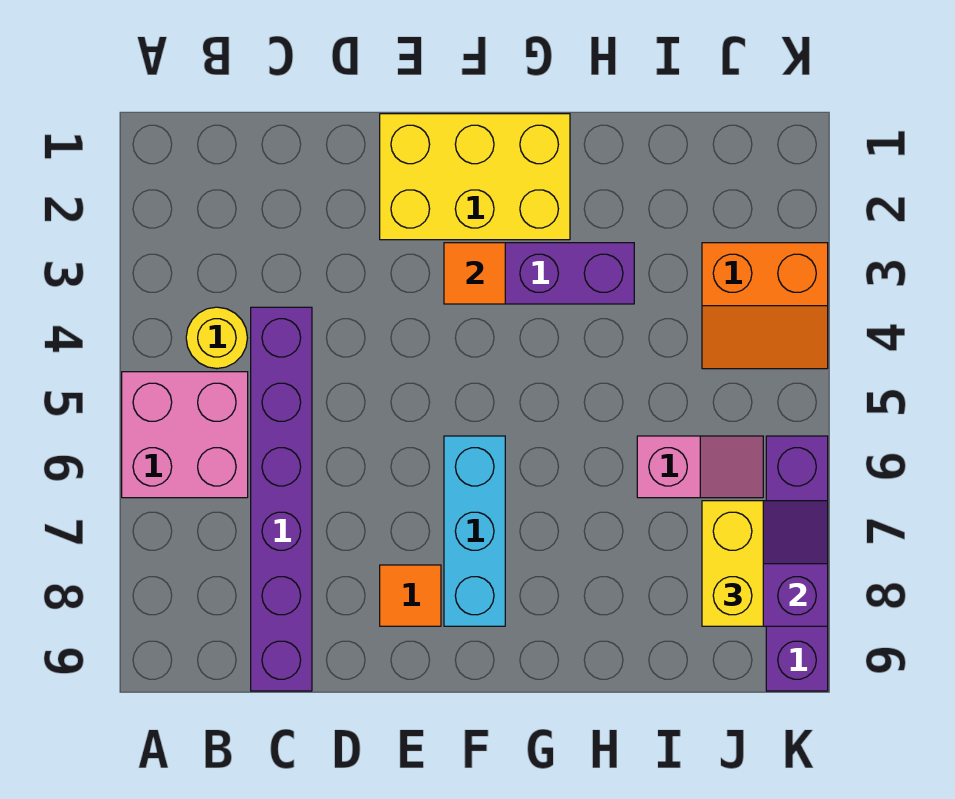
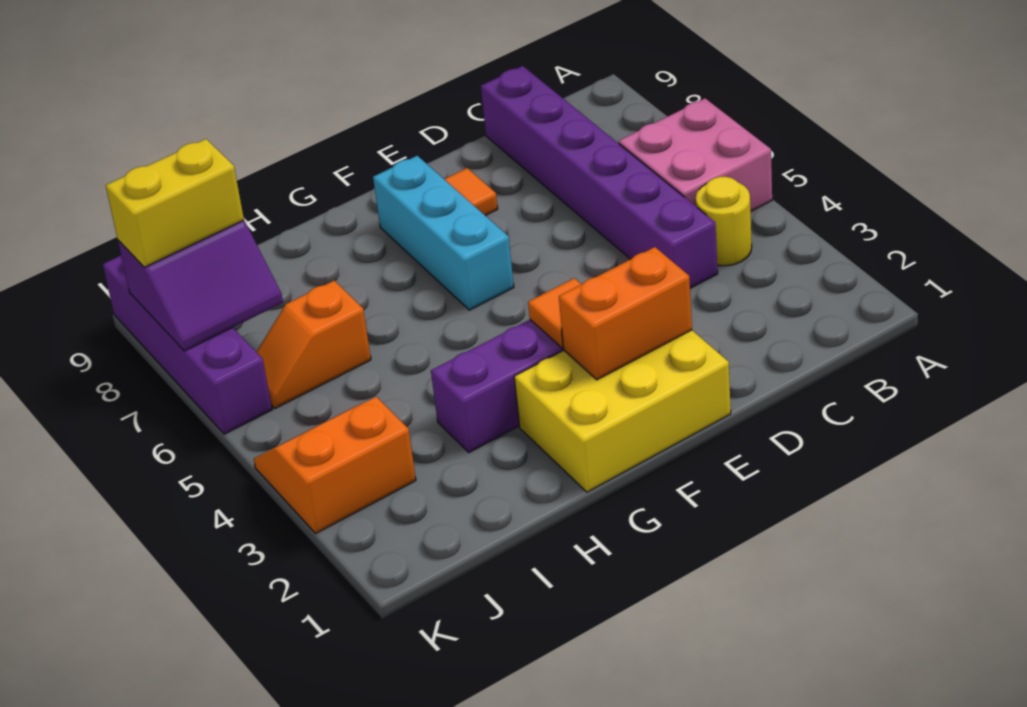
none -> orange 1x2 brick [559,247,692,380]
pink 1x2 slope [637,436,763,498] -> orange 1x2 slope [256,281,371,408]
yellow 1x2 brick [702,501,763,626] -> yellow 1x2 brick turned to [106,139,244,267]

